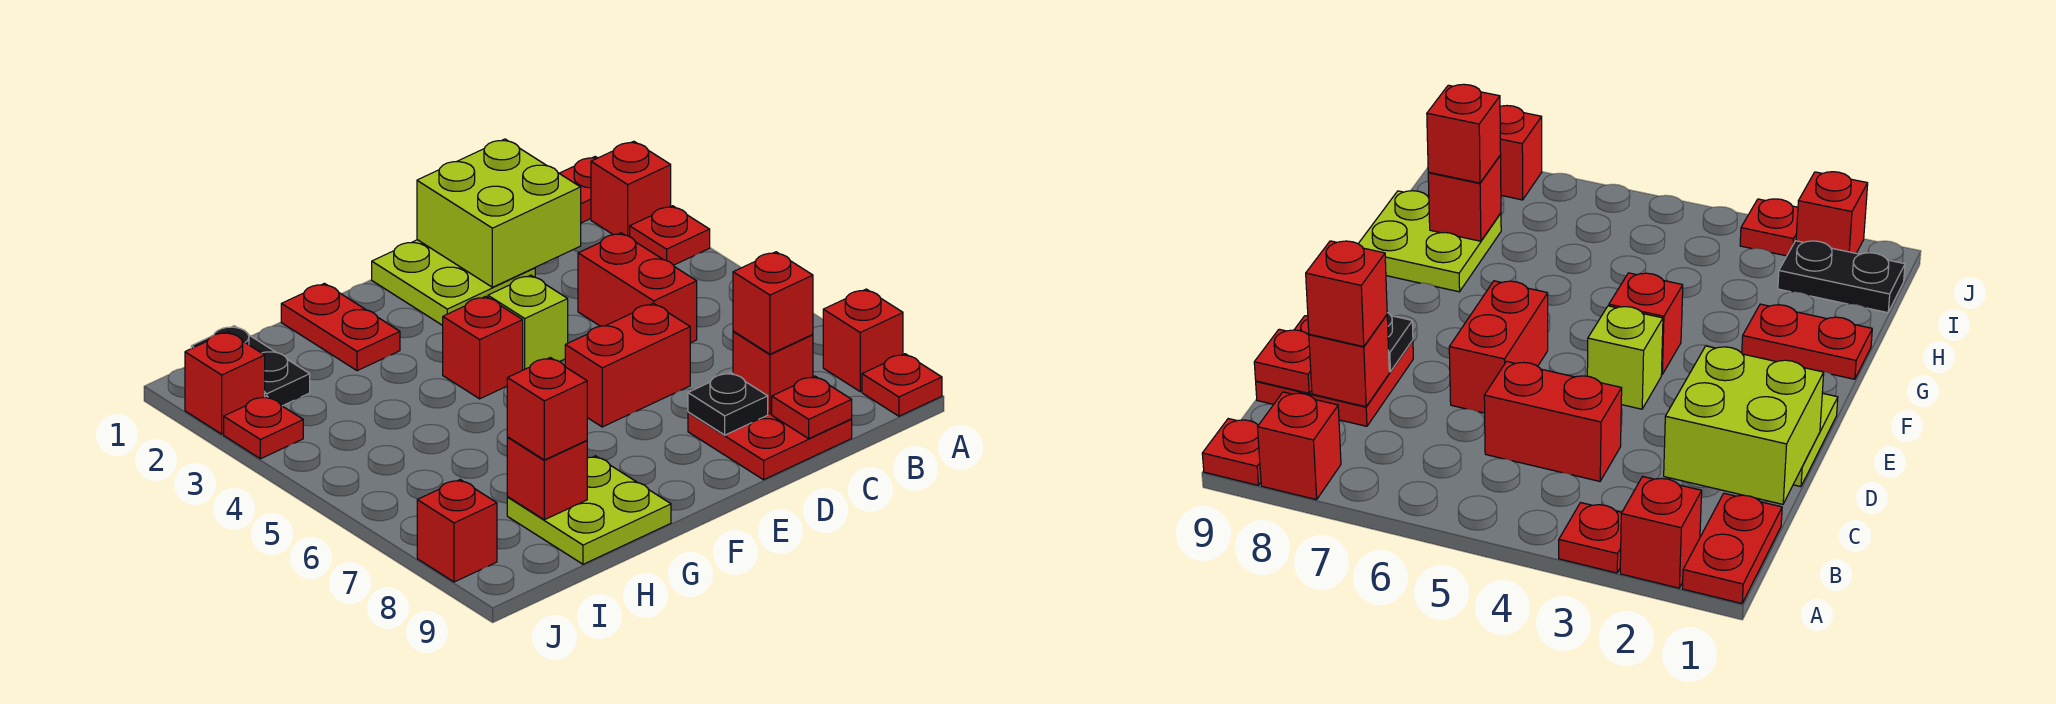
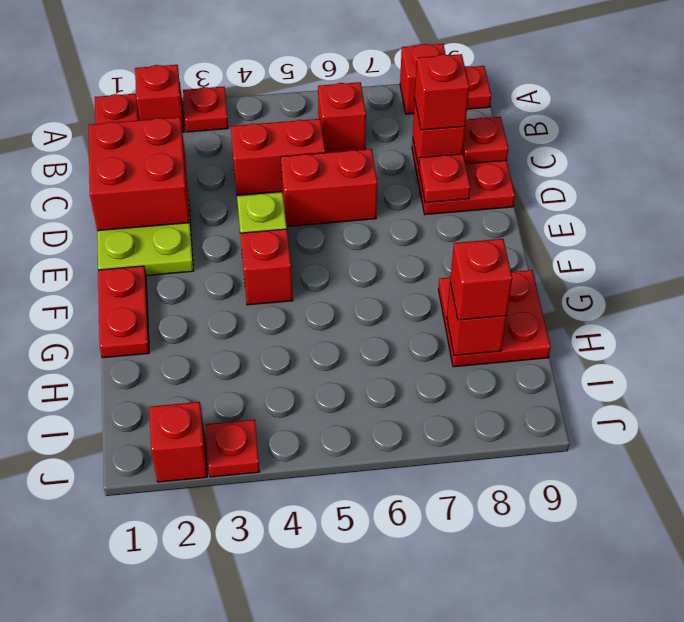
lime 2x2 brick [417,139,581,287] -> red 2x2 brick [89,117,190,231]
red 1x2 brick [565,303,690,427] -> red 1x2 brick turned to [281,149,377,226]
black 1x1 plate [688,373,768,435] -> red 1x1 plate [419,154,470,203]
red 1x2 plate [281,283,400,371] -> red 1x2 plate turned to [98,266,149,358]
lime 2x2 plate [507,456,671,564] -> red 2x2 plate [438,270,551,367]
black 1x2 plate [191,326,310,406] -> none
red 1x1 brick [417,480,497,582] -> red 1x1 brick moved to [318,82,366,153]

